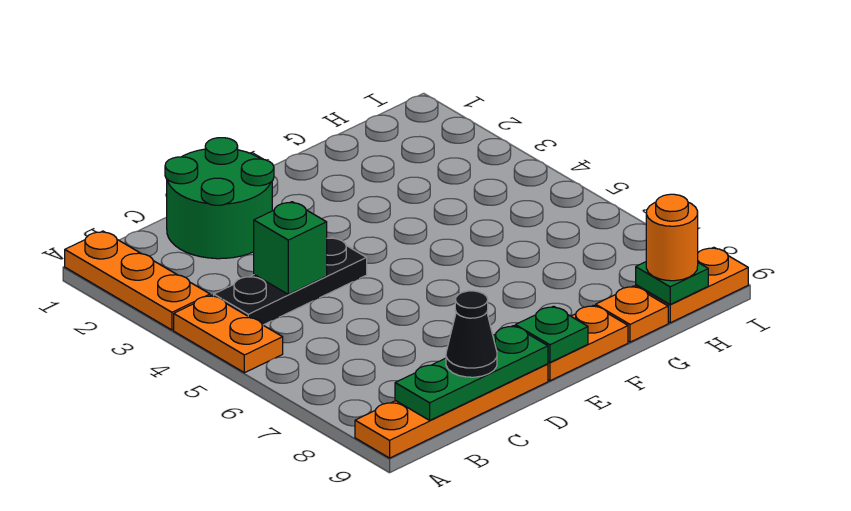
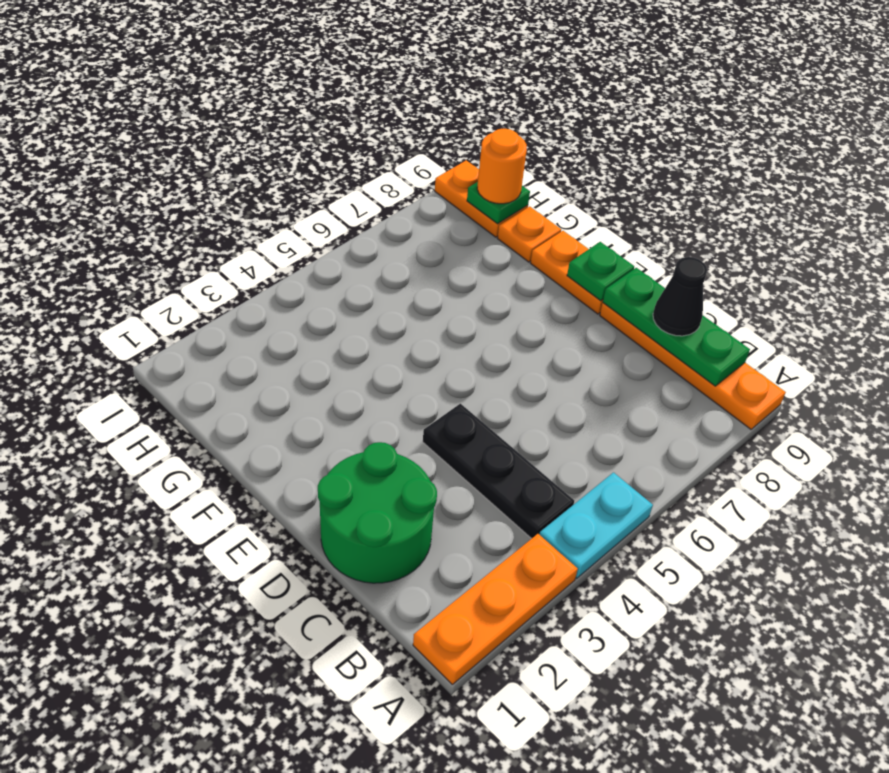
orange 1x2 plate [174,295,283,373] -> cyan 1x2 plate [539,473,653,578]
green 1x1 brick [254,202,327,294] -> none

